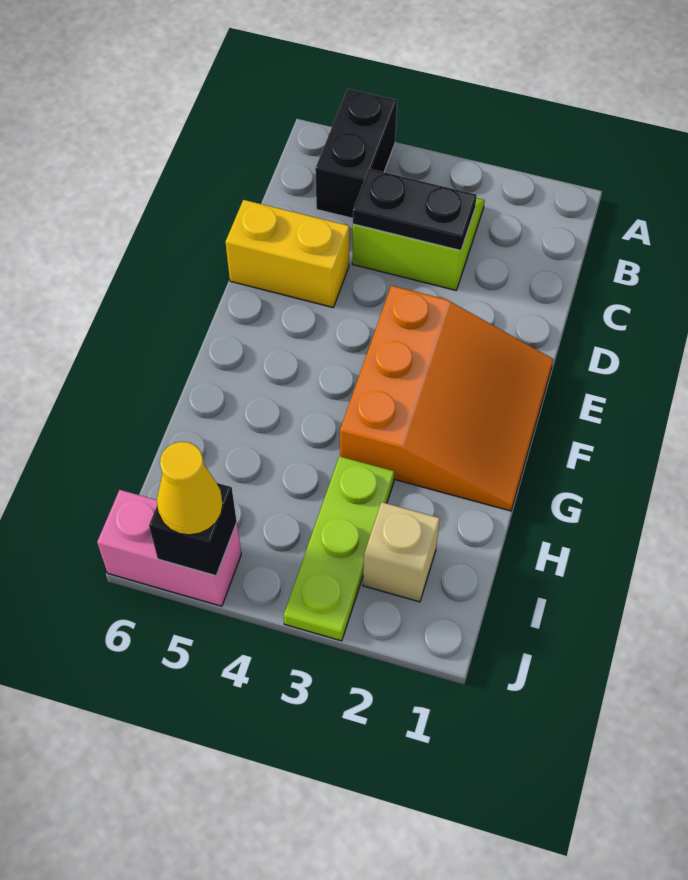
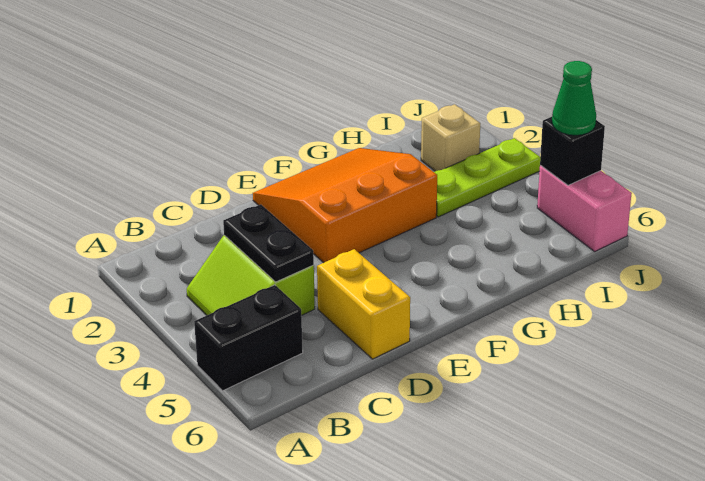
yellow 1x1 cone [157,442,223,535] -> green 1x1 cone [552,61,596,135]

